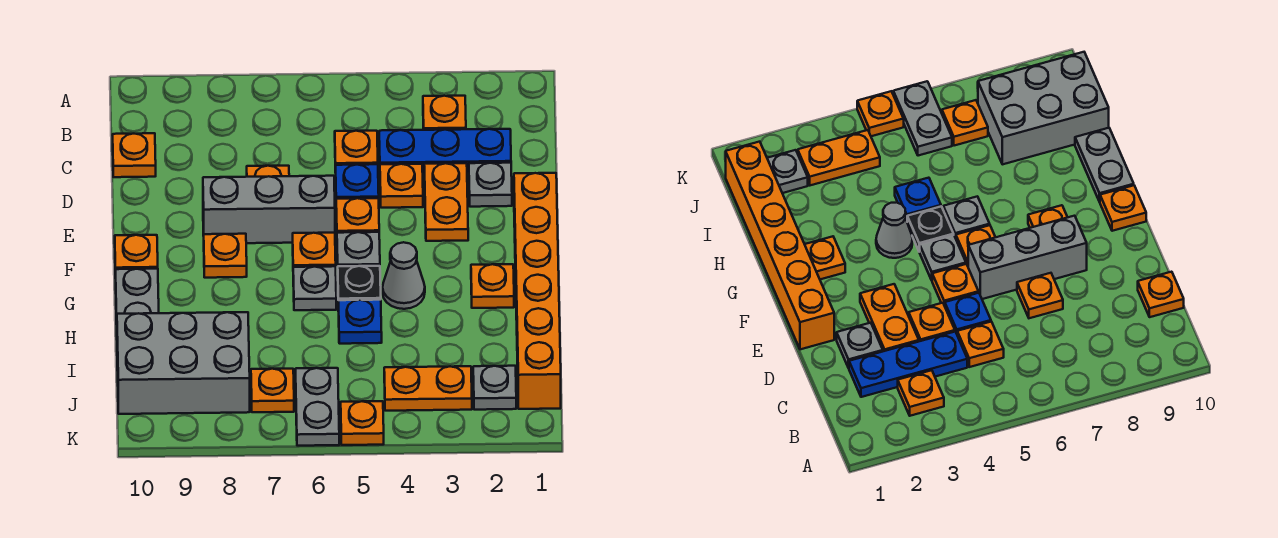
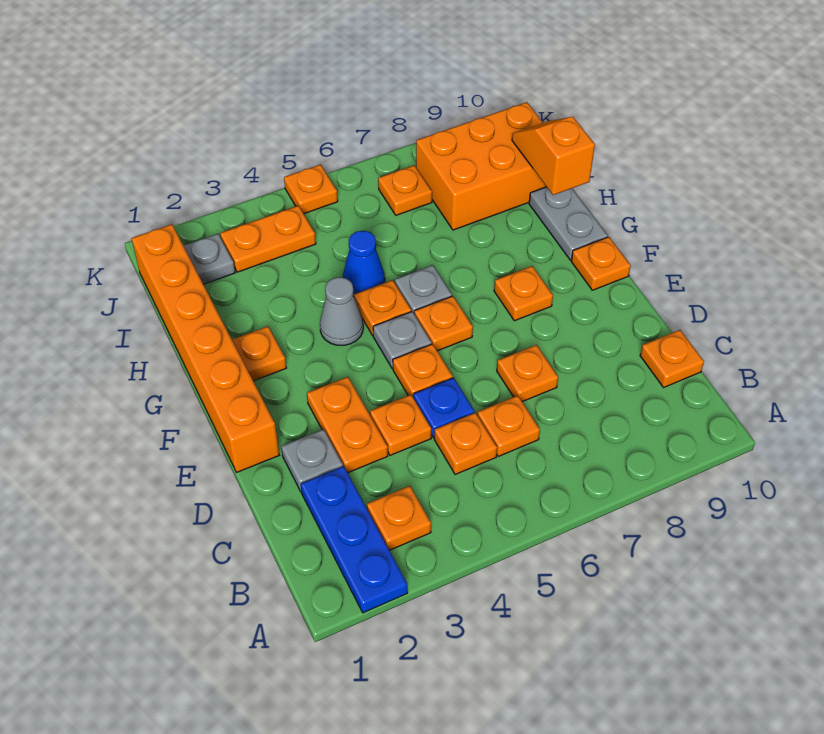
blue 1x3 plate [379,129,511,173] -> blue 1x3 plate turned to [301,466,408,613]
none -> orange 1x1 plate [477,396,540,456]
grey 1x3 brick [203,176,335,243] -> none
black 1x1 plate [338,266,381,300] -> orange 1x1 plate [354,280,411,335]
blue 1x1 plate [338,300,382,344] -> blue 1x1 cone [343,231,385,296]
none -> orange 1x2 slope [512,117,595,195]
grey 2x3 brick [117,312,250,414] -> orange 2x3 brick [416,102,546,230]
grey 1x2 plate [296,368,339,446] -> none

